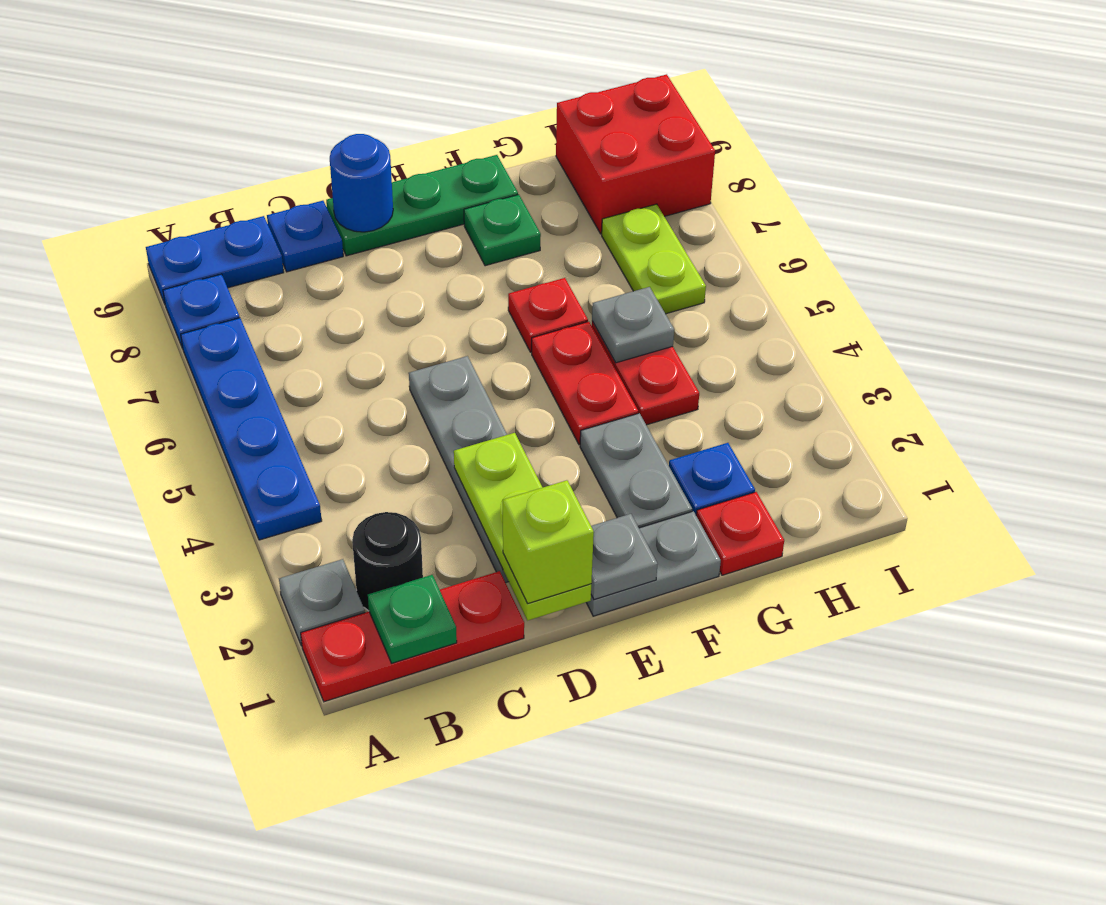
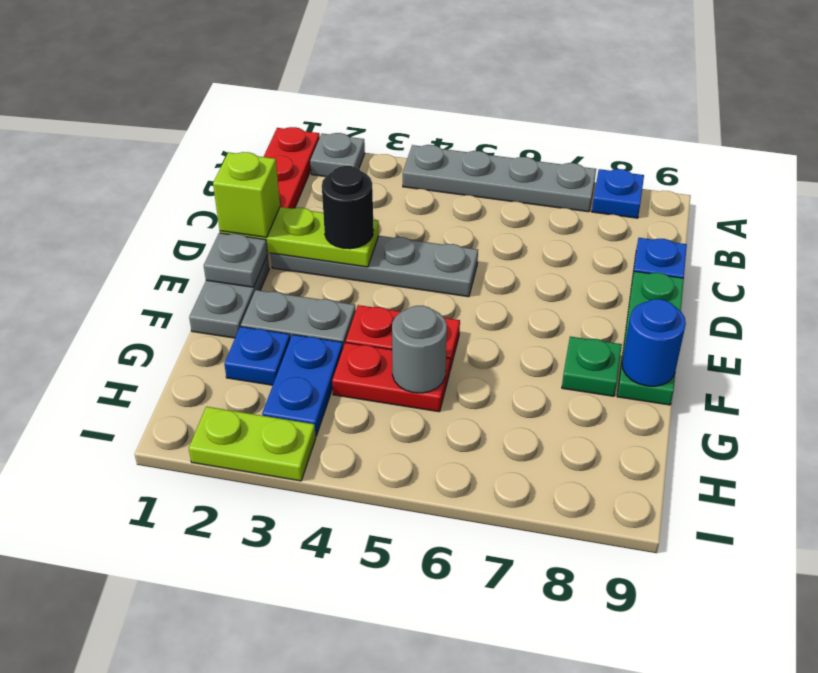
blue 1x4 plate [181,318,322,540] -> grey 1x4 plate [403,145,596,212]
blue 1x2 plate [146,216,284,304] -> blue 1x2 plate moved to [262,335,343,436]
green 1x1 plate [368,575,457,663] -> none
black 1x1 round brick [352,512,423,611] -> black 1x1 round brick moved to [322,166,374,249]
blue 1x1 round brick [330,134,393,232] -> blue 1x1 round brick moved to [622,299,686,386]
red 1x1 plate [508,278,588,352] -> none
red 1x1 plate [696,492,784,575] -> none
grey 1x1 plate [592,287,674,363] -> grey 1x1 round brick [392,306,447,393]
lime 1x2 plate [602,204,706,314] -> lime 1x2 plate moved to [189,407,316,481]
red 2x2 brick [556,74,715,234] -> none

